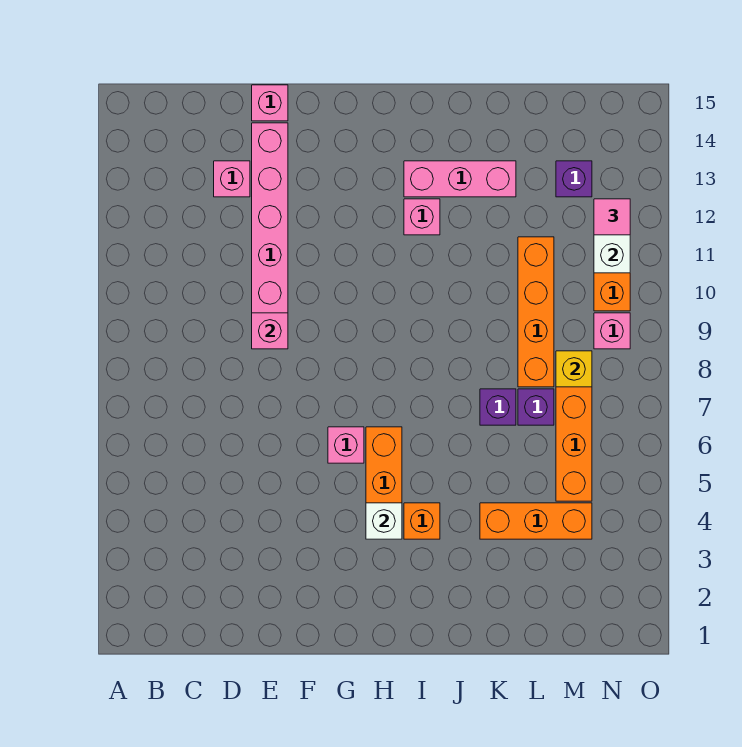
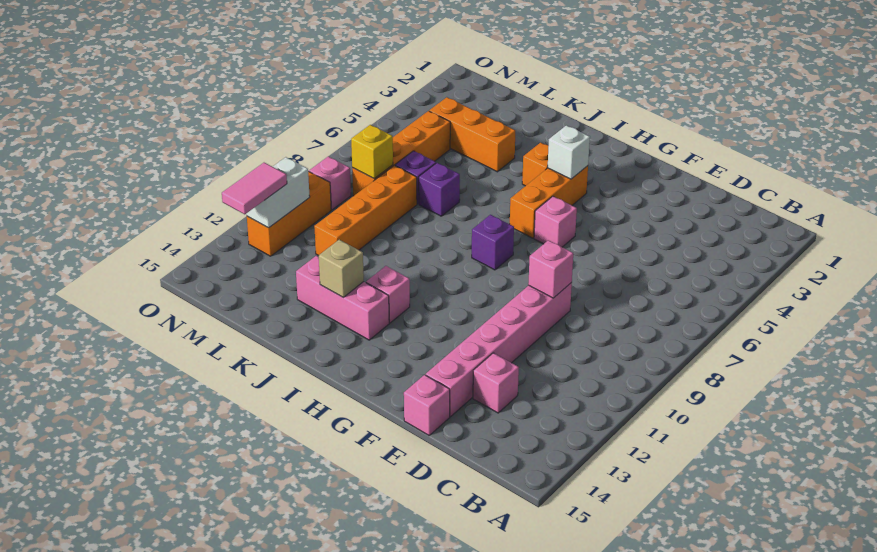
none -> tan 1x1 brick [319,240,364,297]
purple 1x1 brick [556,161,592,197] -> purple 1x1 brick moved to [472,215,514,270]
pink 1x1 tile [594,199,630,235] -> pink 1x2 tile [222,163,287,214]

